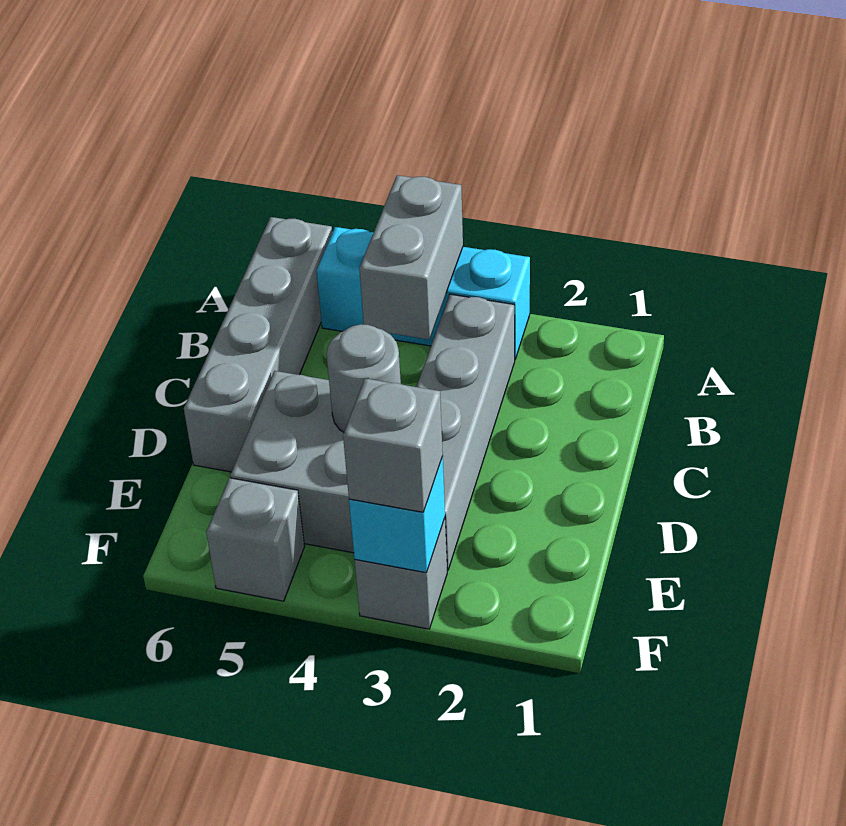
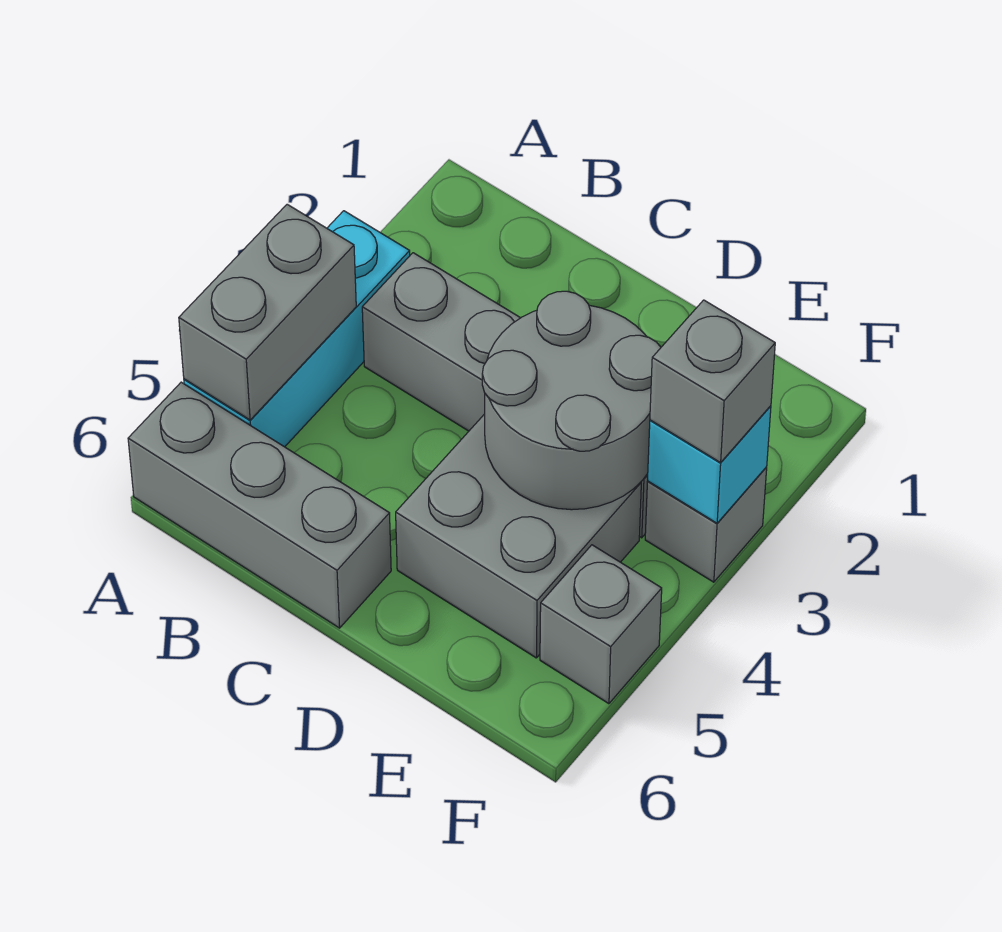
grey 1x2 brick [359,175,463,339] -> grey 1x2 brick turned to [179,204,356,420]
grey 1x4 brick [184,217,332,472] -> grey 1x3 brick [128,382,391,628]
grey 1x1 round brick [326,324,401,432] -> grey 2x2 round brick [482,291,661,510]

